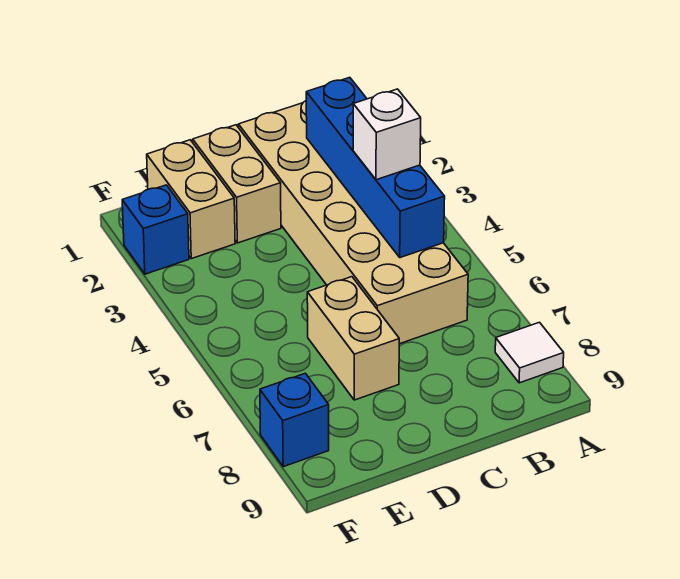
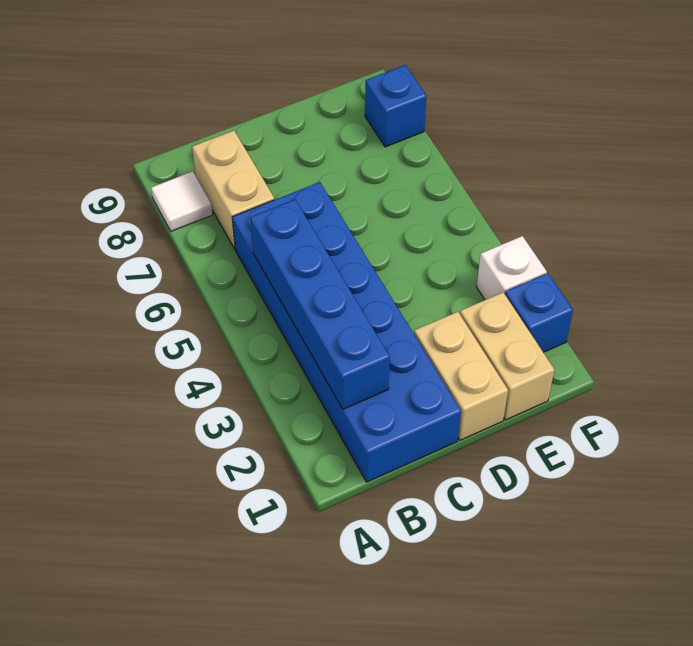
tan 2x6 brick [238,101,468,344] -> blue 2x6 brick [232,182,461,482]
white 1x1 brick [353,89,421,180] -> white 1x1 brick moved to [477,236,547,300]
tan 1x2 brick [307,277,399,400] -> tan 1x2 brick moved to [192,131,274,249]

